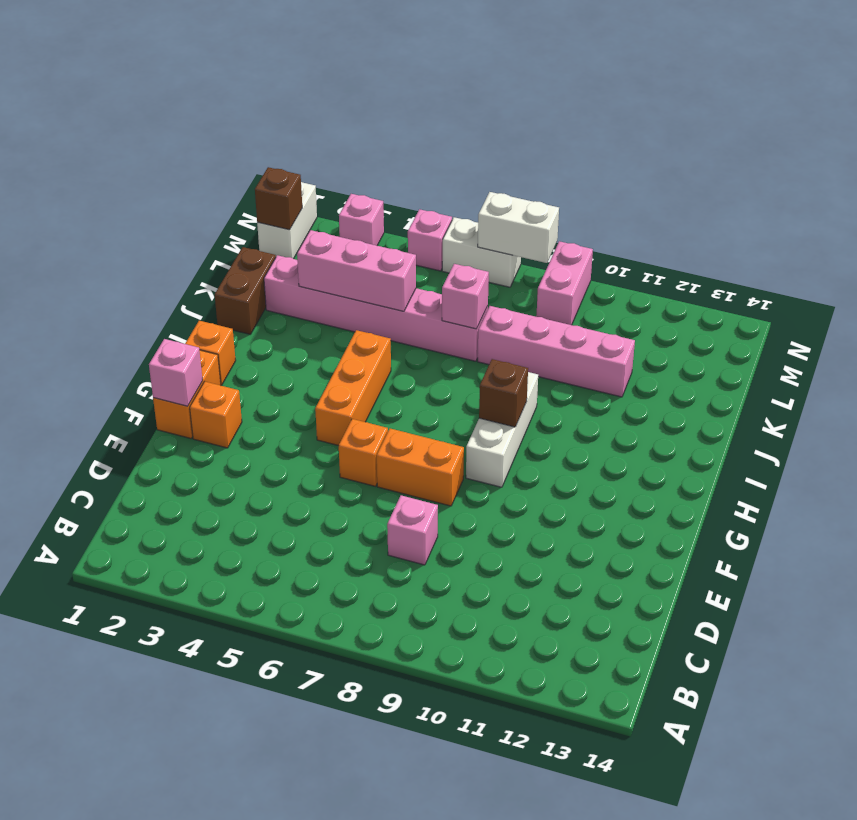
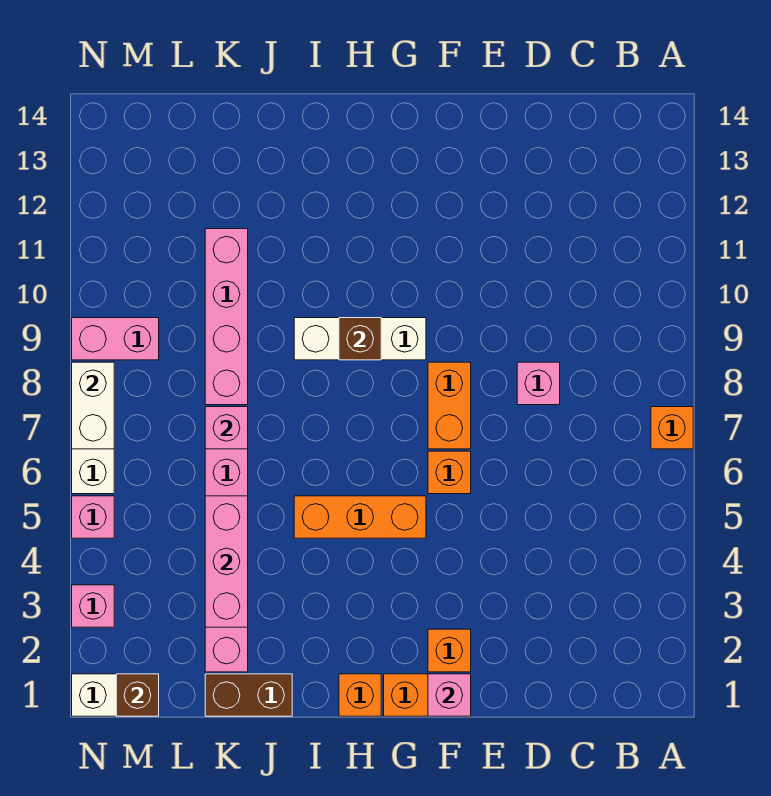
none -> orange 1x1 brick [651,407,693,449]

